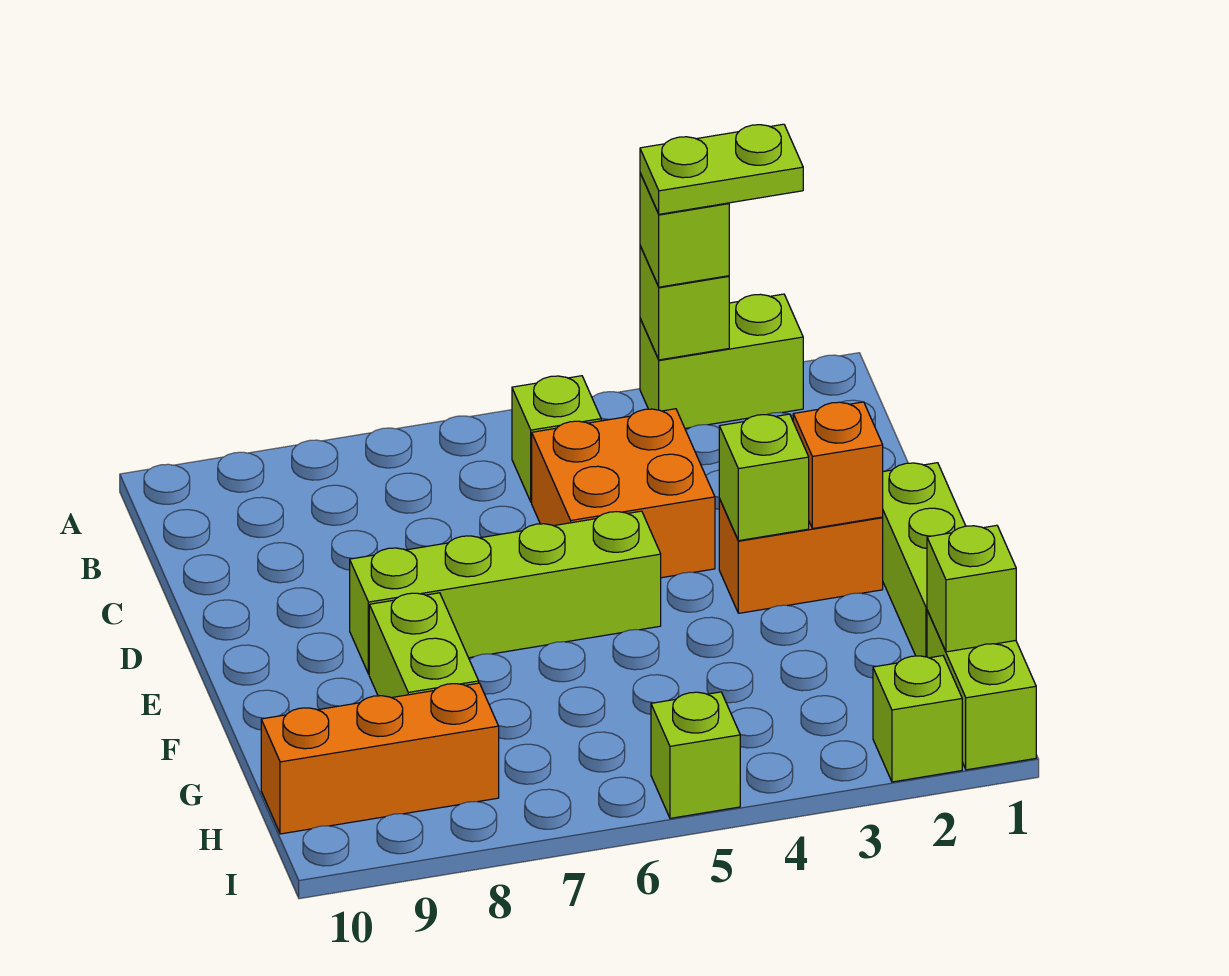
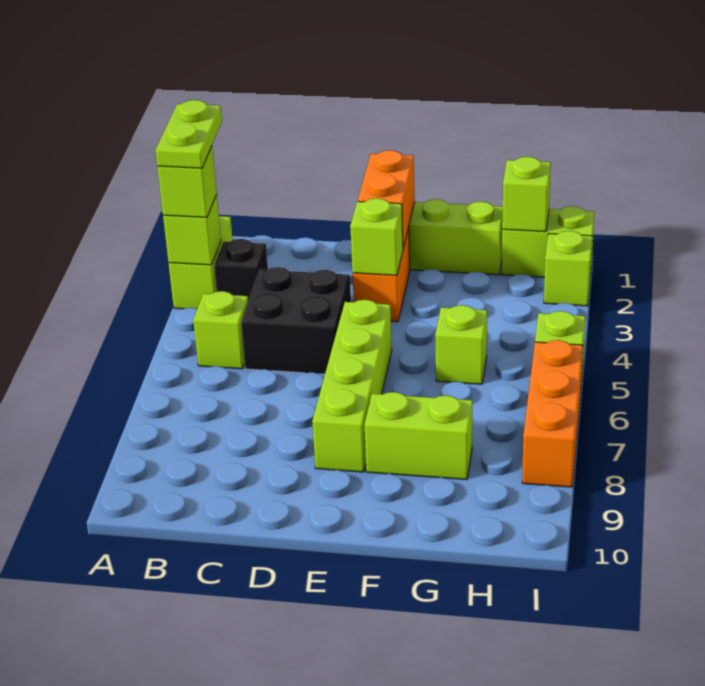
none -> black 1x1 brick [214,239,268,301]
orange 2x2 brick [532,409,715,578] -> black 2x2 brick [241,267,351,374]
orange 1x1 brick [793,402,883,528] -> orange 1x2 brick [358,150,415,248]
none -> lime 1x1 brick [436,305,487,384]
orange 1x3 brick [261,683,499,834] -> orange 1x3 brick moved to [522,340,583,487]

